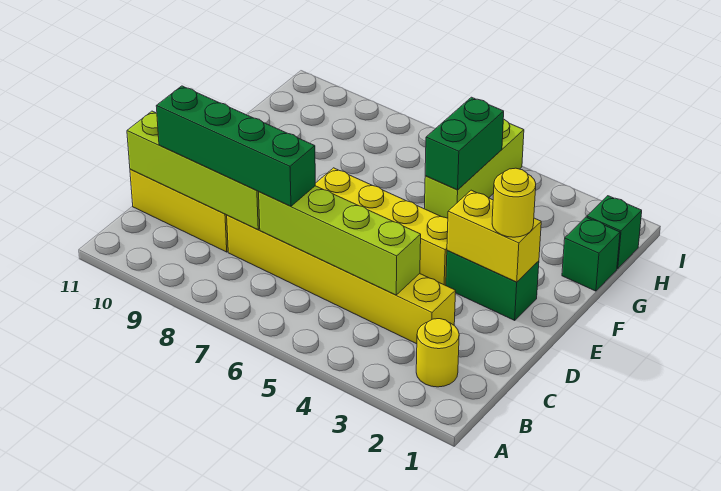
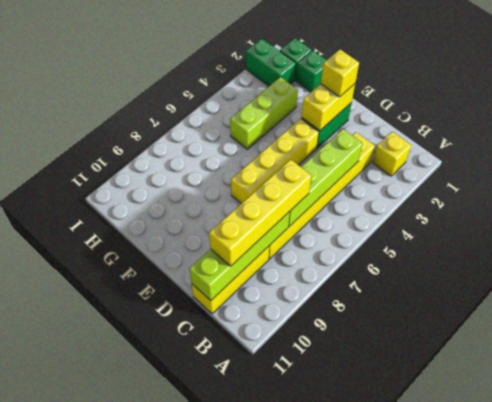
yellow 1x1 round brick [416,319,459,387] -> yellow 1x1 brick [372,132,411,176]
green 1x4 brick [156,86,315,206] -> yellow 1x4 brick [209,159,311,266]
yellow 1x1 round brick [492,168,536,237] -> yellow 1x1 brick [321,49,359,97]
lime 1x3 brick [425,119,524,218] -> lime 1x3 brick turned to [230,77,298,149]
green 1x2 brick [425,97,504,190] -> green 1x2 brick moved to [246,39,296,86]

